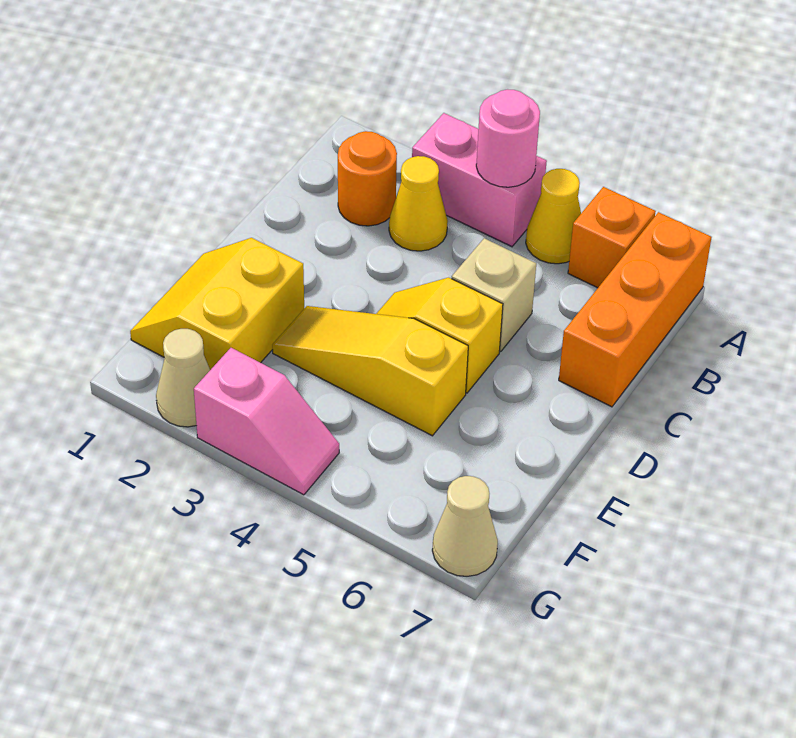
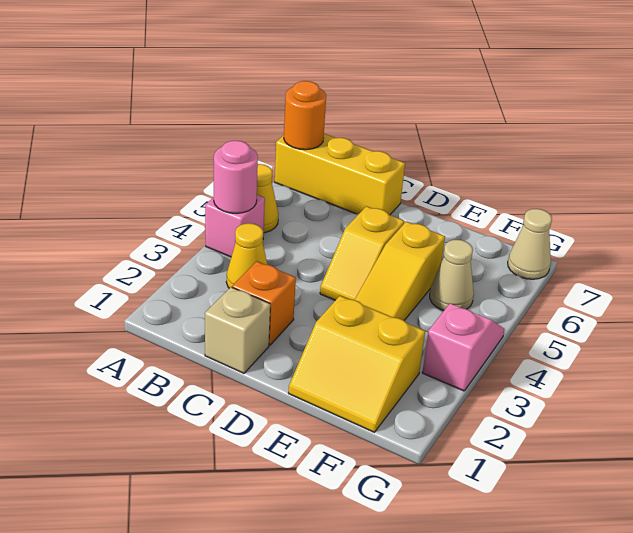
pink 1x2 brick [412,113,547,247] -> pink 1x1 brick [205,195,265,257]
orange 1x1 brick [568,187,656,288] -> orange 1x1 brick moved to [232,261,296,345]
orange 1x3 brick [559,212,712,407] -> yellow 1x3 brick [275,134,405,215]
orange 1x1 round brick [338,131,397,226] -> orange 1x1 round brick moved to [284,81,326,150]
tan 1x1 brick [452,238,536,352] -> tan 1x1 brick moved to [205,287,270,373]
tan 1x1 cone [156,329,210,427] -> tan 1x1 cone moved to [430,240,474,311]

